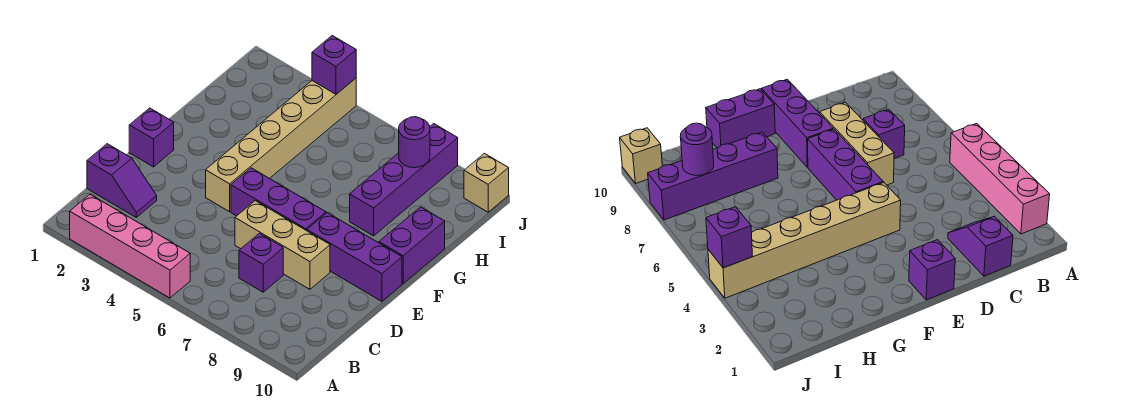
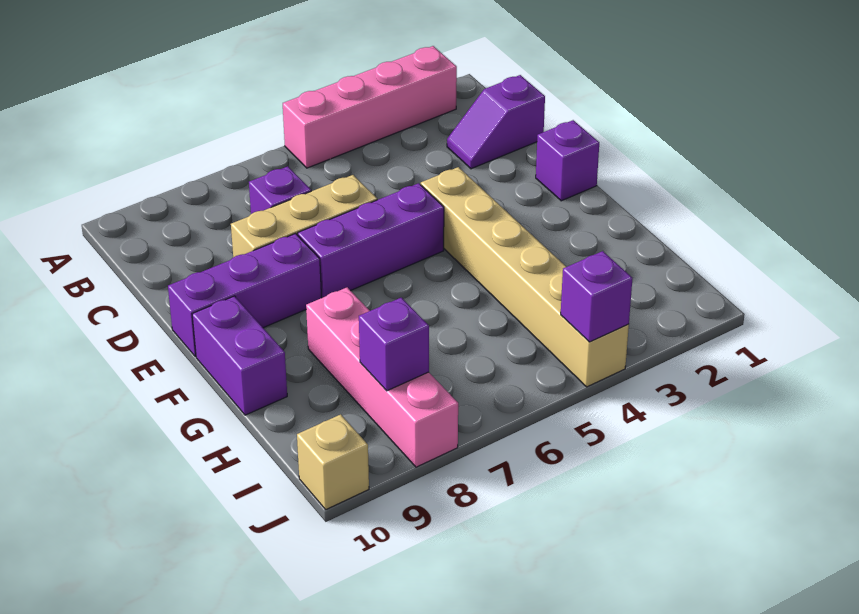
purple 1x4 brick [350,124,458,236] -> pink 1x4 brick [306,287,458,467]
purple 1x1 round brick [399,117,430,168] -> purple 1x1 brick [359,298,429,391]

